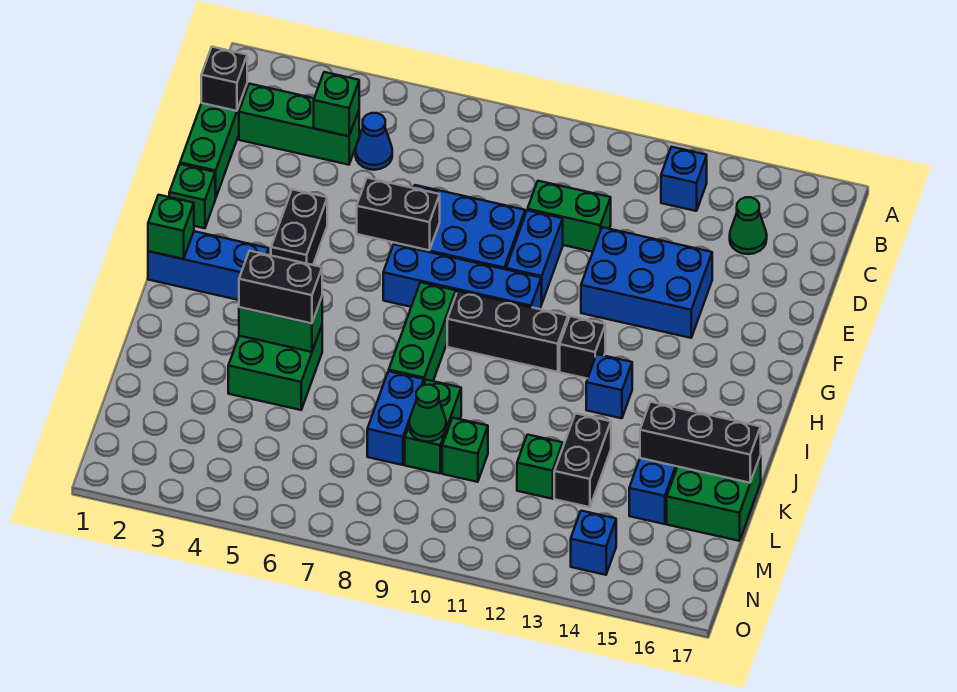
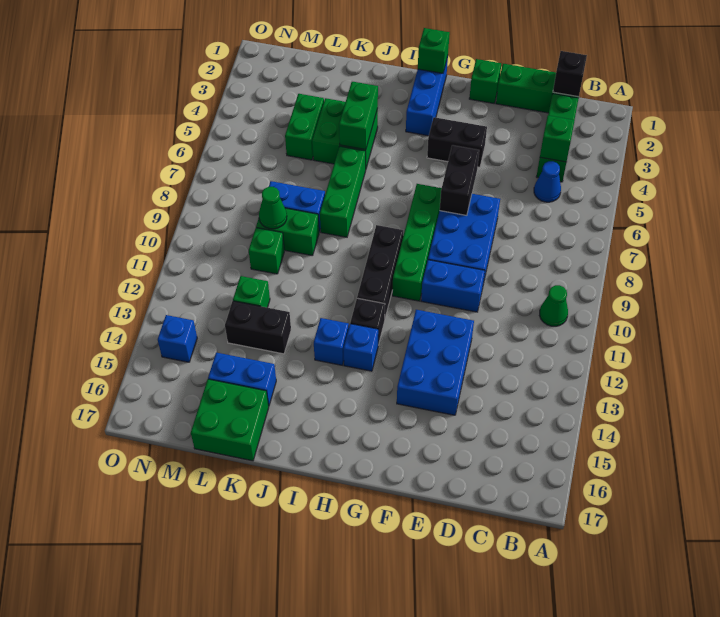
blue 1x1 brick [661,147,707,211] -> blue 1x1 brick moved to [343,324,378,371]
green 1x1 cone [730,197,767,254] -> green 1x1 cone moved to [540,285,568,326]
green 1x2 brick [528,181,611,252] -> green 1x2 brick moved to [285,94,324,160]
blue 1x4 brick [383,244,541,309] -> green 1x4 brick [392,184,442,301]
green 1x3 brick [389,282,456,382] -> green 1x3 brick turned to [320,146,366,237]
black 1x2 brick [239,251,322,324] -> none
black 1x3 brick [640,402,761,483] -> none

